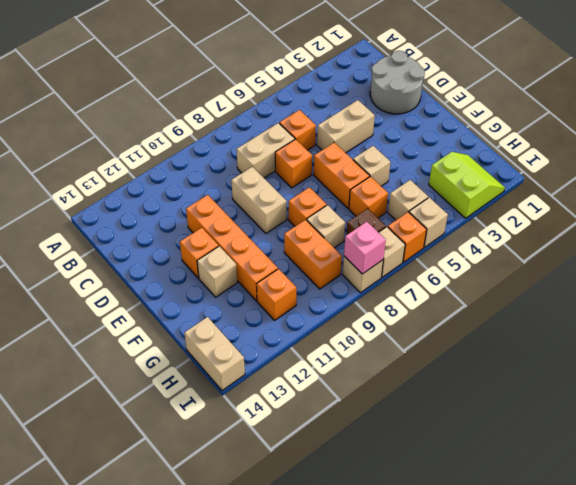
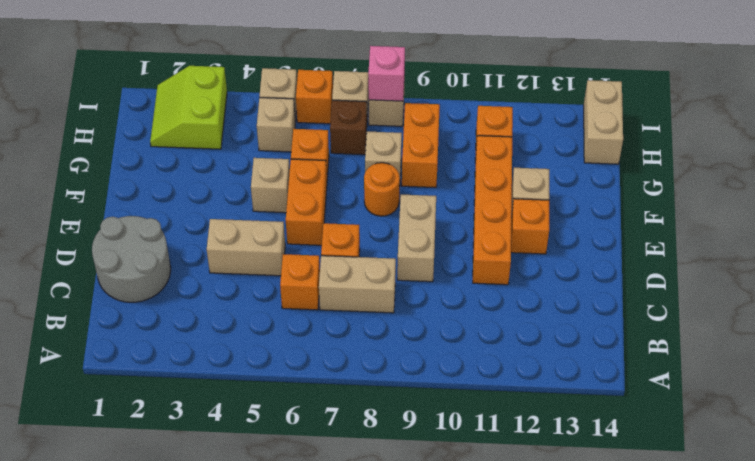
orange 1x1 brick [288,187,327,226] -> orange 1x1 round brick [364,163,400,216]

